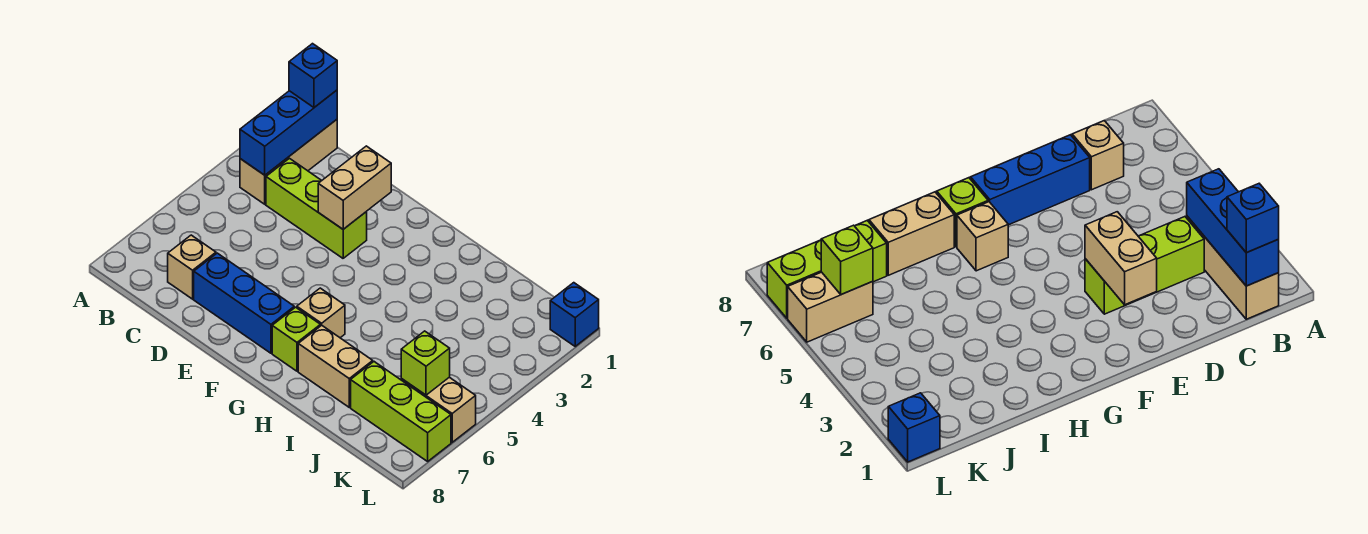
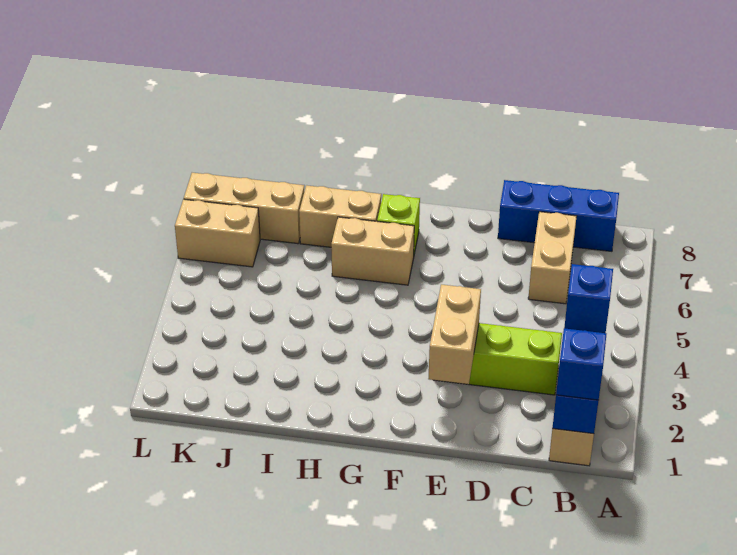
tan 1x1 brick [168,235,216,299] -> tan 1x2 brick [528,212,577,304]
blue 1x3 brick [194,253,294,353] -> blue 1x3 brick moved to [498,180,619,251]
tan 1x1 brick [297,288,345,338] -> tan 1x2 brick [331,217,414,285]
lime 1x3 brick [351,362,451,461] -> tan 1x3 brick [184,173,304,244]
lime 1x1 brick [401,331,450,395] -> none
blue 1x1 brick [550,283,599,346] -> blue 1x1 brick moved to [564,264,613,333]

